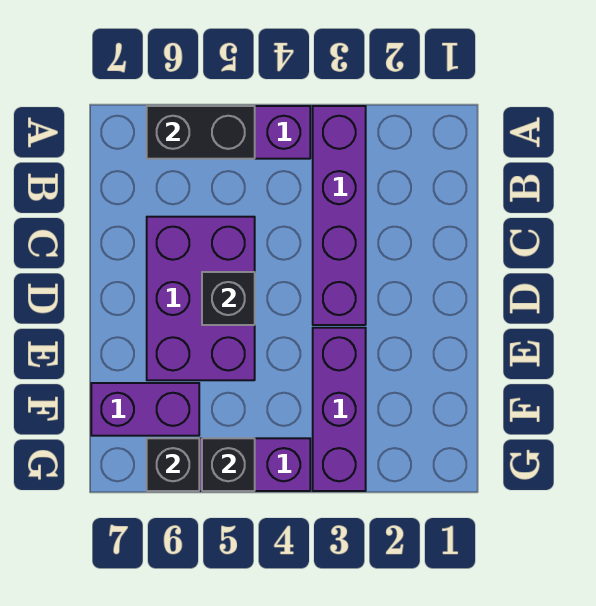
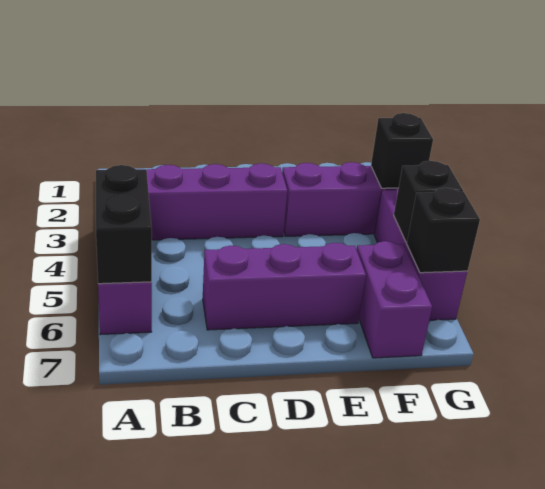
purple 2x3 brick [147,217,255,380] -> purple 1x3 brick [203,243,366,330]
black 1x1 brick [202,272,255,325] -> black 1x1 brick moved to [371,113,433,188]

